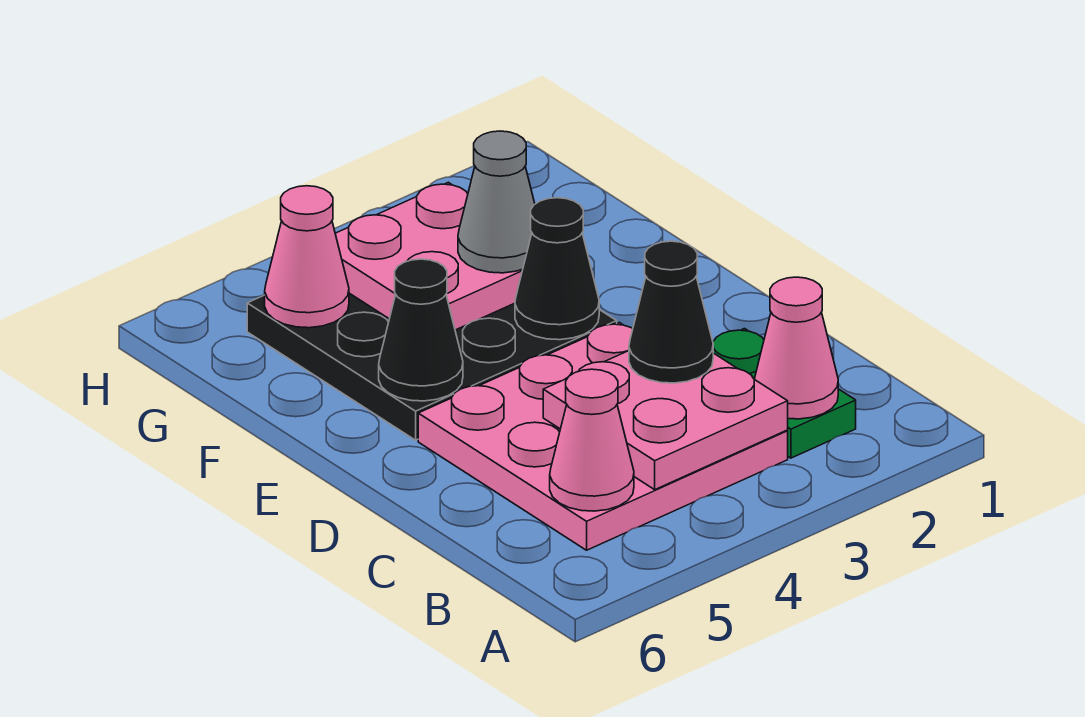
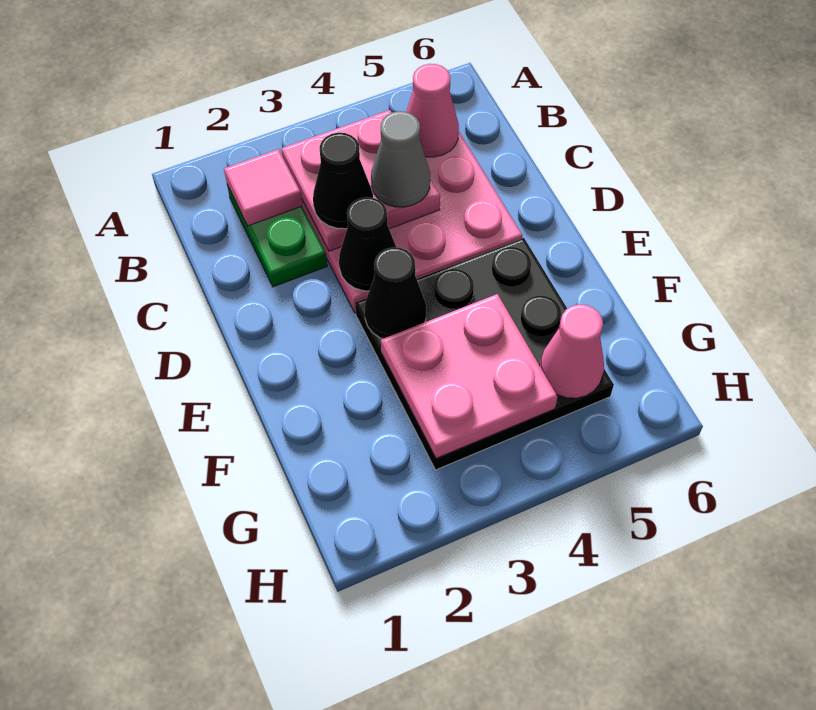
pink 1x1 cone [755,277,838,419] -> pink 1x1 tile [224,149,302,226]
black 1x1 cone [379,259,463,401] -> black 1x1 cone moved to [339,197,396,291]
grey 1x1 cone [458,131,535,273] -> grey 1x1 cone moved to [371,111,430,207]

